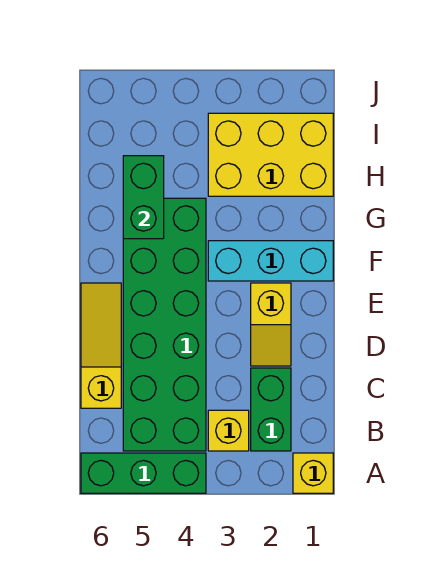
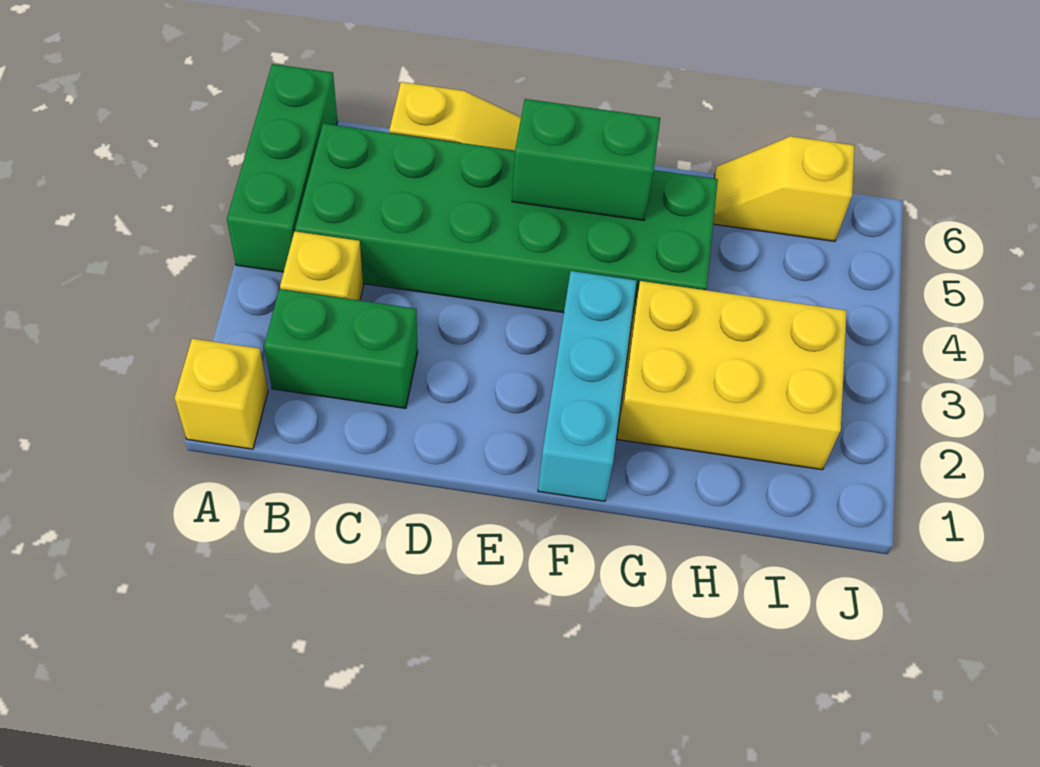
yellow 1x2 slope [251,283,291,366] -> yellow 1x2 slope moved to [713,136,855,241]
green 1x2 brick [123,156,164,239] -> green 1x2 brick moved to [512,99,660,221]
yellow 2x3 brick [208,113,333,196] -> yellow 2x3 brick turned to [617,281,847,470]

